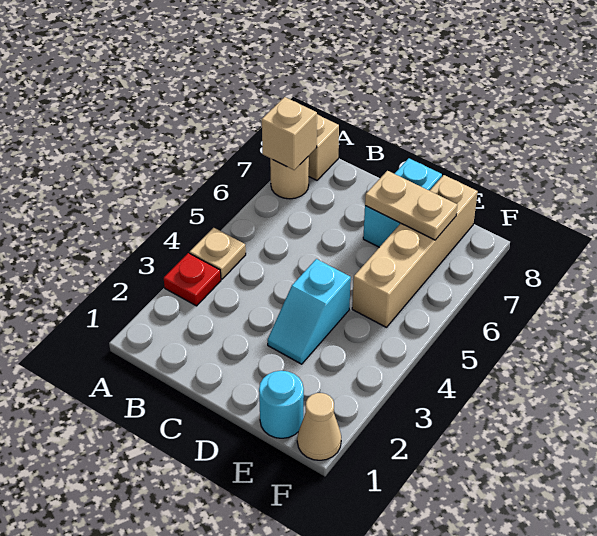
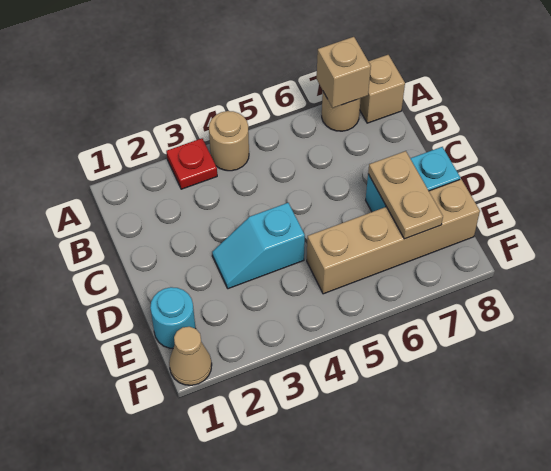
tan 1x1 plate [190,228,246,279] -> tan 1x1 round brick [209,111,249,171]

